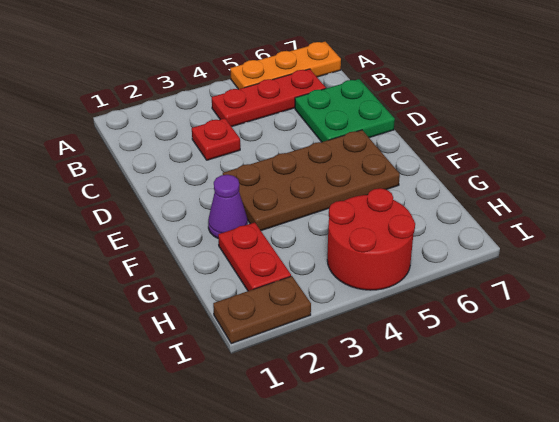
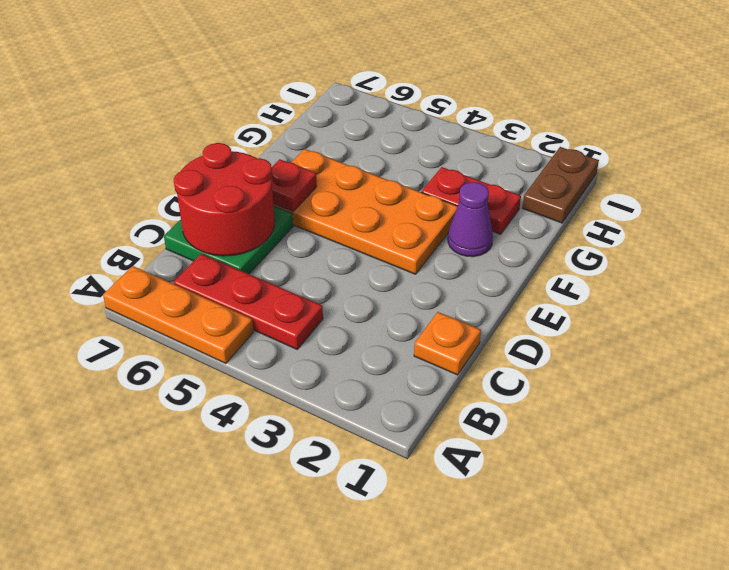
none -> orange 1x1 plate [414,312,481,375]
red 1x1 plate [192,118,240,160] -> red 1x1 plate moved to [271,159,317,212]
brown 2x4 plate [223,130,400,231] -> orange 2x4 plate [273,149,458,274]
red 1x2 plate [218,222,291,291] -> red 1x2 plate turned to [421,167,521,234]
red 2x2 round brick [327,188,415,290] -> red 2x2 round brick moved to [174,143,275,256]
brown 1x2 plate [213,276,311,344] -> brown 1x2 plate turned to [522,147,599,223]

